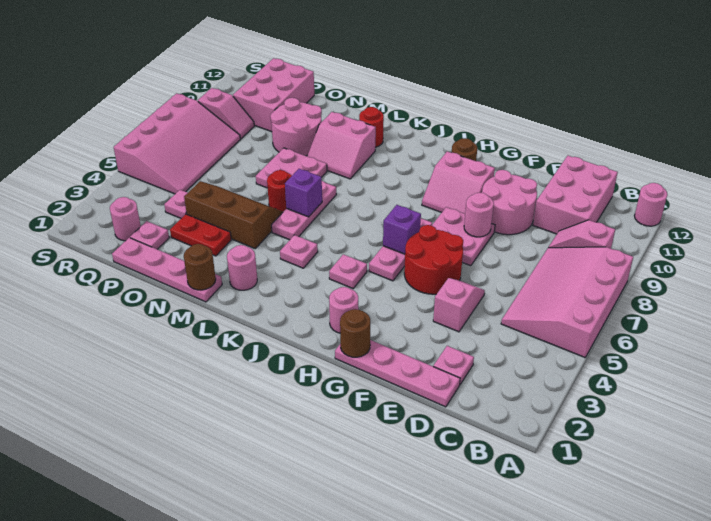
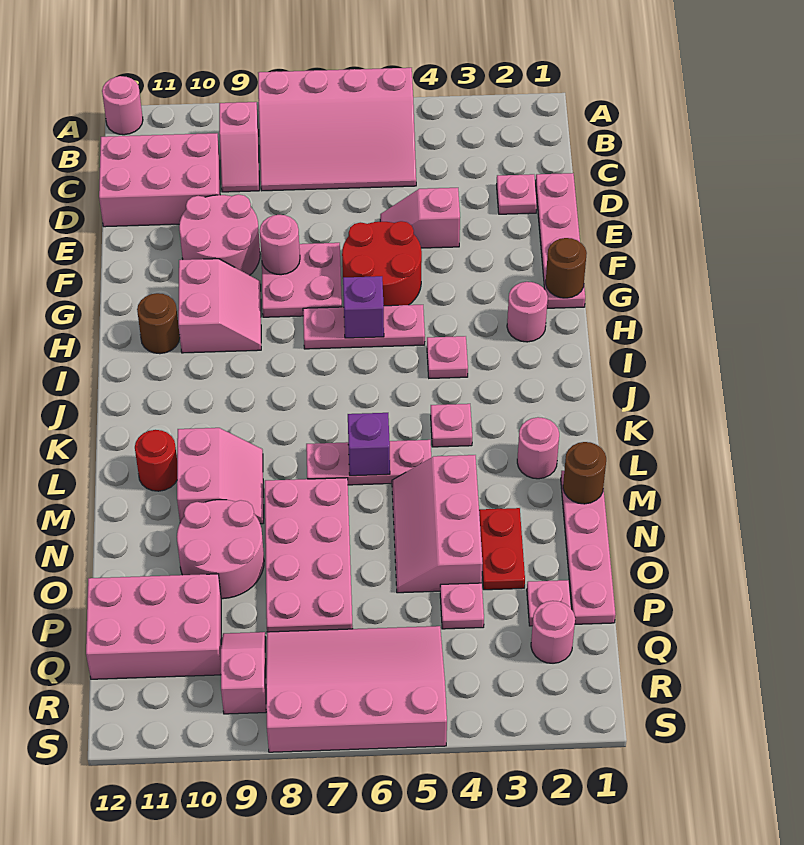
brown 2x3 slope [184,181,283,248] -> pink 2x3 slope [392,455,483,593]
red 1x1 round brick [267,170,292,212] -> none
pink 2x2 plate [256,148,327,188] -> pink 2x4 plate [265,478,353,632]

